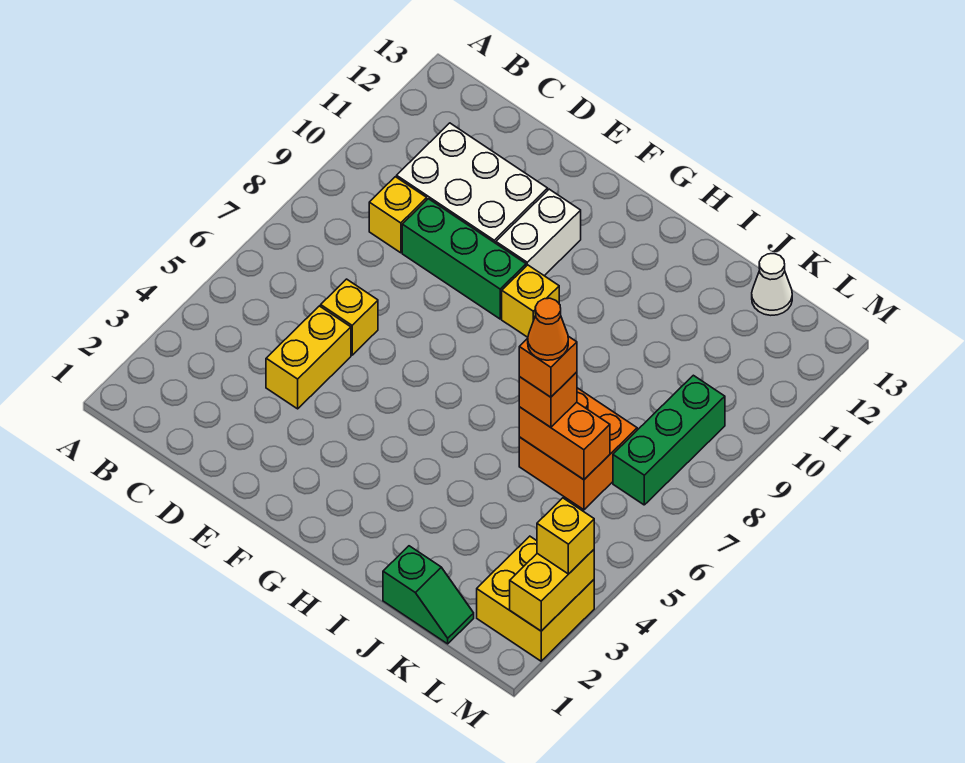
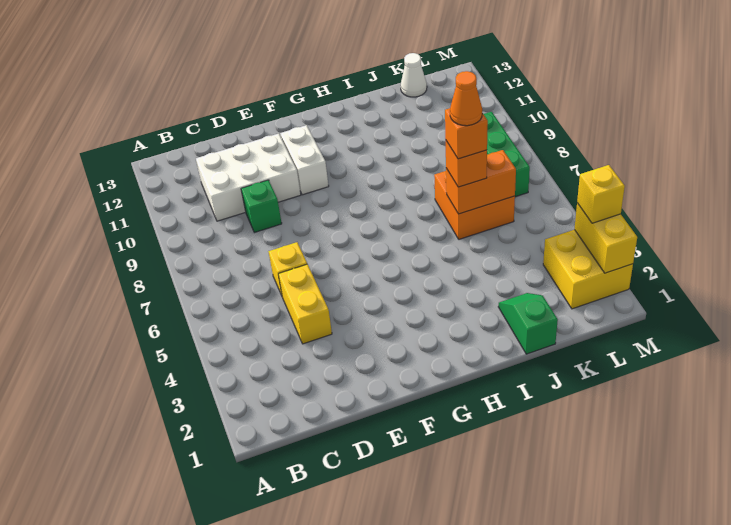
yellow 1x1 brick [369,177,427,253] -> none
green 1x3 brick [402,199,526,319] -> green 1x1 brick [241,180,282,232]
yellow 1x1 brick [502,265,559,337] -> none
green 1x2 slope [383,546,474,644] -> green 1x2 slope turned to [498,293,558,354]

